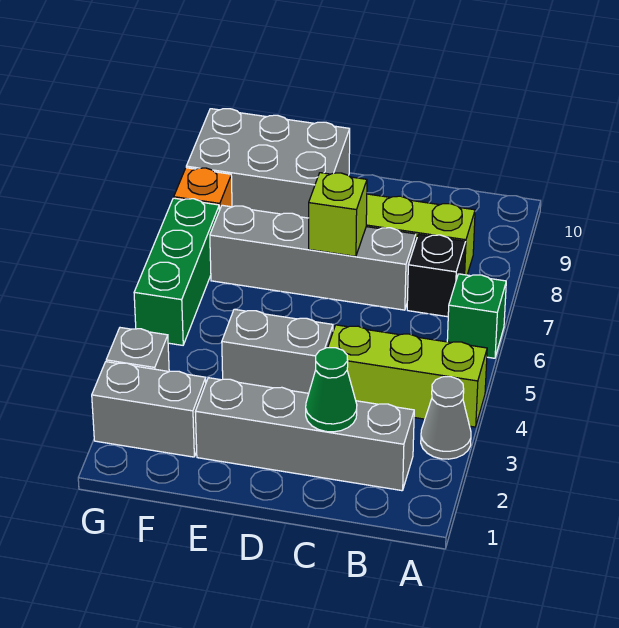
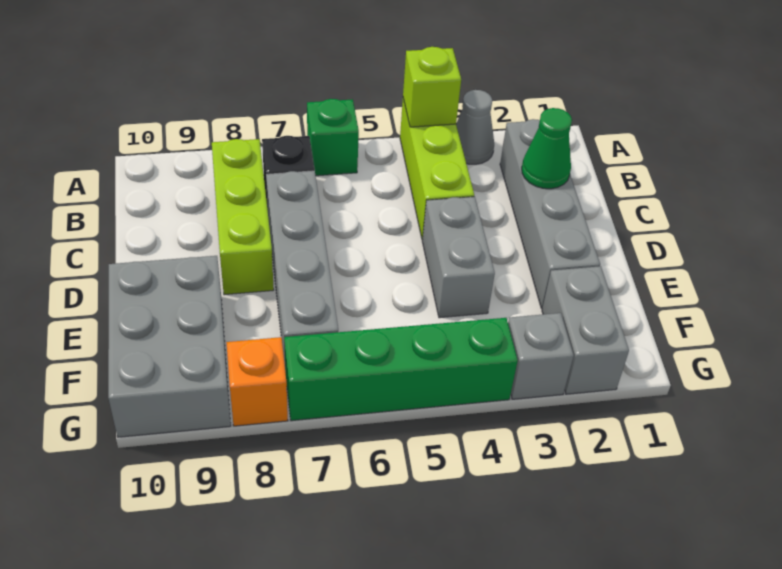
lime 1x1 brick [309,173,367,256] -> lime 1x1 brick moved to [403,47,461,127]
green 1x3 brick [134,198,219,345] -> green 1x4 brick [284,318,518,421]

